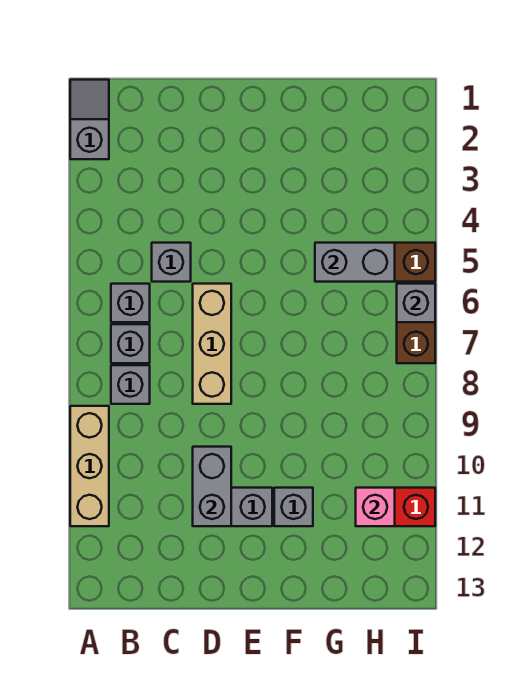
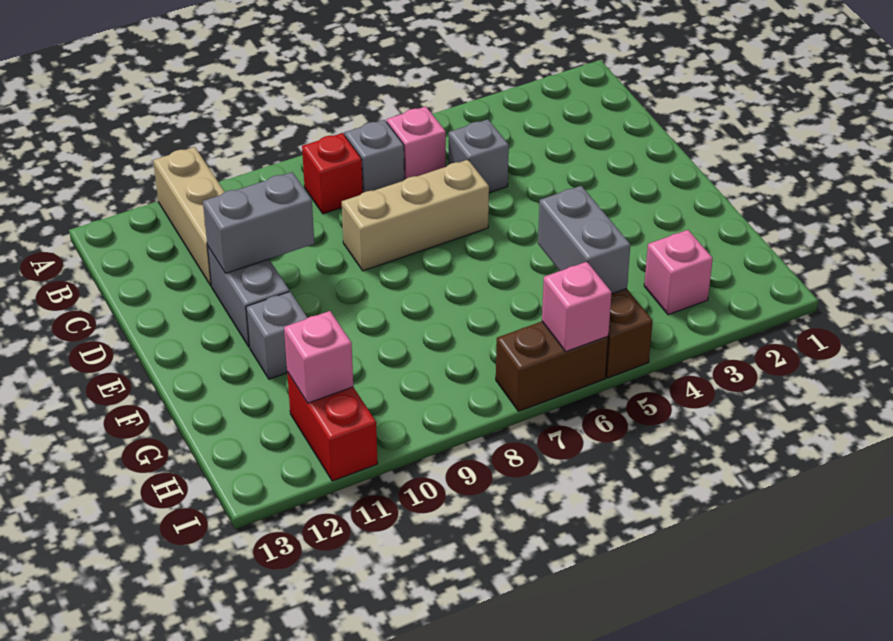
grey 1x2 slope [70,80,109,159] -> none
tan 1x3 brick [70,406,109,526] -> tan 1x3 brick turned to [153,147,224,286]
grey 1x1 brick [111,284,150,322] -> pink 1x1 brick [387,107,446,179]
grey 1x1 brick [111,365,150,404] -> red 1x1 brick [302,133,363,214]
none -> pink 1x1 brick [644,230,713,315]
grey 1x1 brick [397,284,435,322] -> pink 1x1 brick [542,262,612,351]

